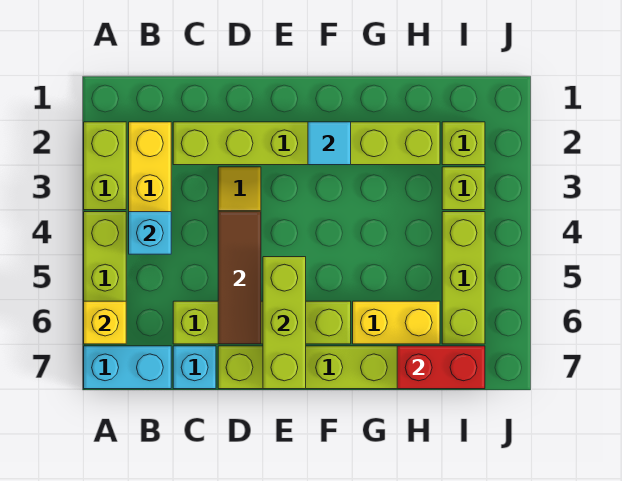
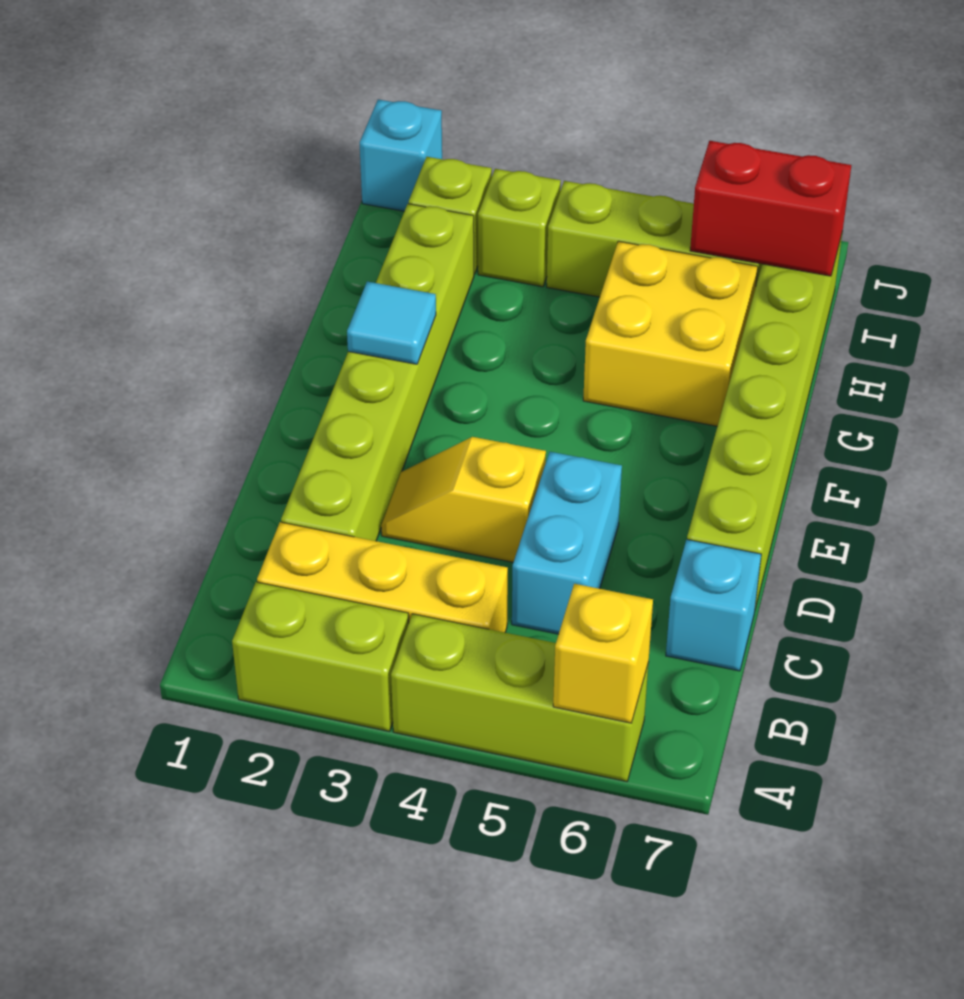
cyan 1x2 brick [84,346,171,389] -> cyan 1x2 brick moved to [512,452,622,634]
cyan 1x1 brick [129,212,171,254] -> cyan 1x1 brick moved to [360,99,442,211]
lime 1x4 brick [173,301,351,344] -> none
brown 1x3 tile [218,212,261,344] -> none
lime 1x3 brick [263,257,306,389] -> none
yellow 1x2 brick [353,301,440,344] -> yellow 2x2 brick [583,241,758,426]
red 1x2 brick [397,346,485,389] -> red 1x2 brick turned to [690,141,851,276]

